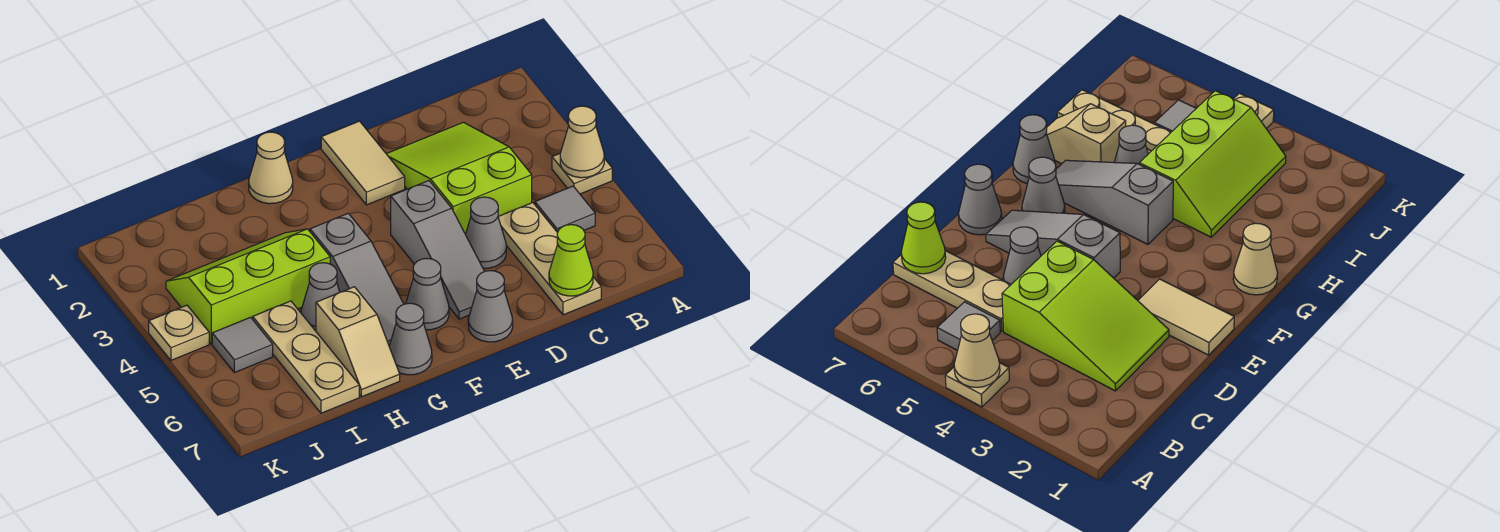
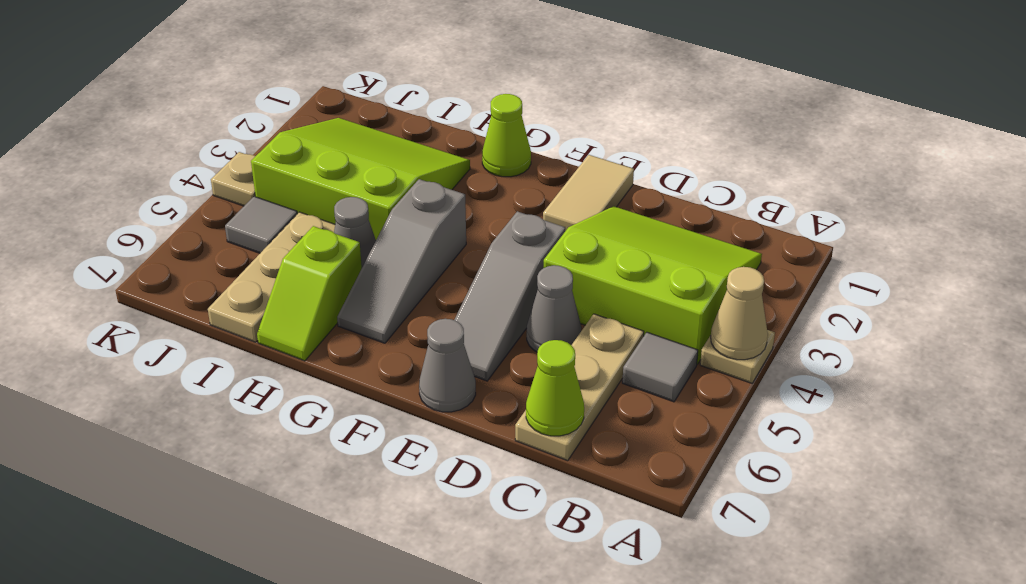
lime 2x3 slope [387,122,532,234] -> lime 3x3 slope [543,206,762,364]
grey 1x1 cone [406,258,449,330] -> none
tan 1x1 cone [249,132,293,204] -> lime 1x1 cone [482,94,531,177]
grey 1x1 cone [389,303,432,375] -> none
lime 2x3 slope [166,229,330,344] -> lime 3x3 slope [251,118,470,240]
tan 1x2 slope [316,287,400,397] -> lime 1x2 slope [257,226,362,361]

